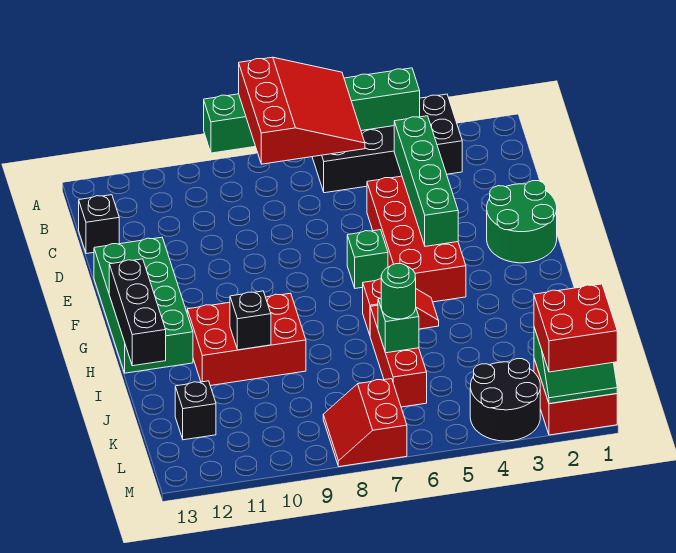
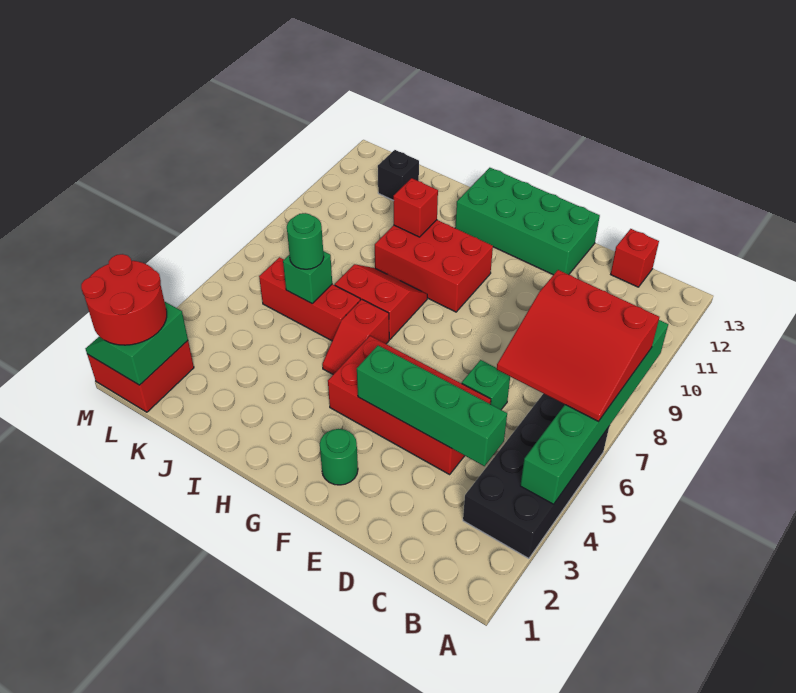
black 1x1 brick [79,195,119,254] -> red 1x1 brick [611,229,659,287]
green 2x2 round brick [487,181,557,263] -> green 1x1 round brick [320,429,358,485]
green 1x1 brick [347,230,388,288] -> green 1x1 brick moved to [462,360,510,410]
black 1x3 brick [109,259,166,366] -> none
red 2x3 brick [187,293,306,386] -> red 2x3 brick turned to [375,220,493,312]
black 1x1 brick [230,291,271,350] -> red 1x1 brick [393,178,438,237]
red 2x2 brick [534,284,617,372] -> red 2x2 round brick [81,254,167,345]
black 2x2 round brick [470,359,540,441] -> none
red 2x2 slope [323,379,407,467] -> red 2x2 slope moved to [335,264,427,339]

